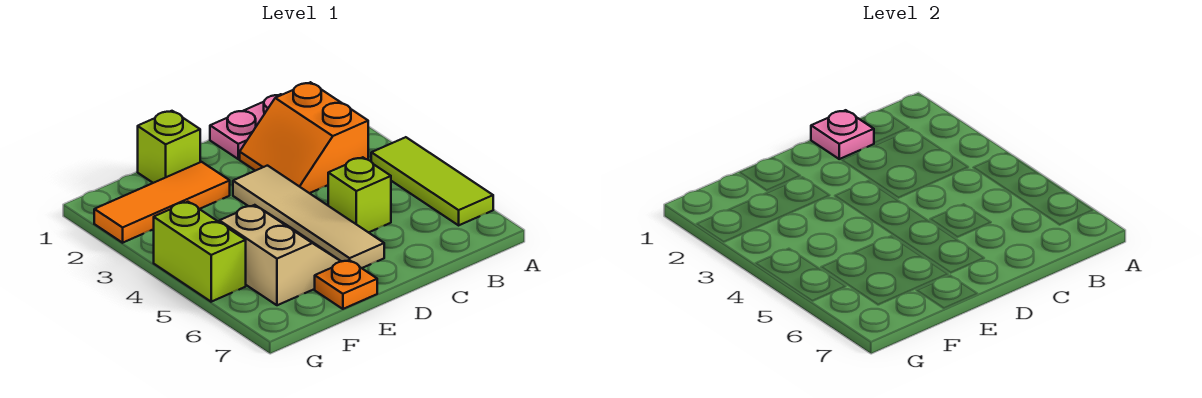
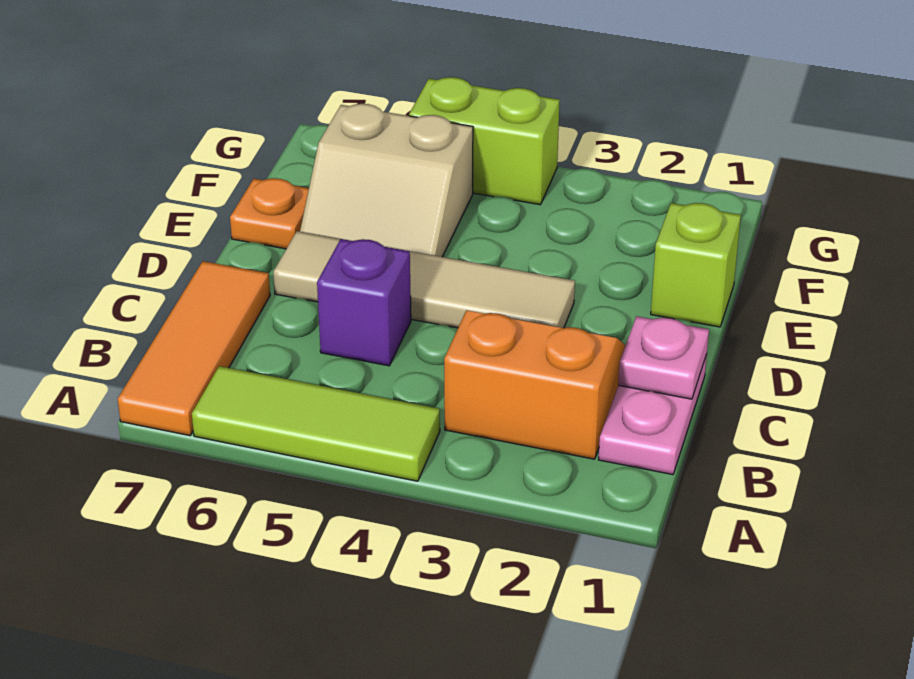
lime 1x1 brick [328,157,391,233] -> purple 1x1 brick [317,239,411,366]
orange 1x3 tile [94,162,230,243] -> orange 1x3 tile moved to [118,261,270,435]

